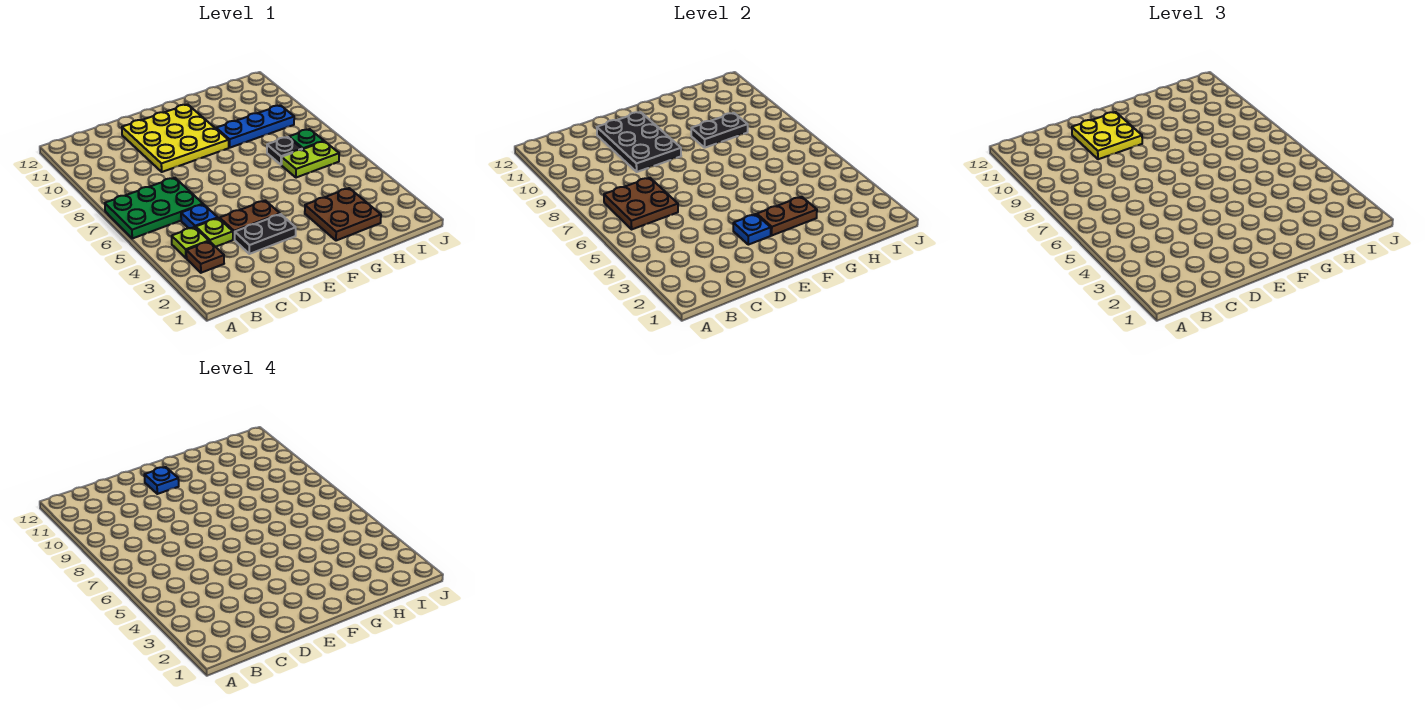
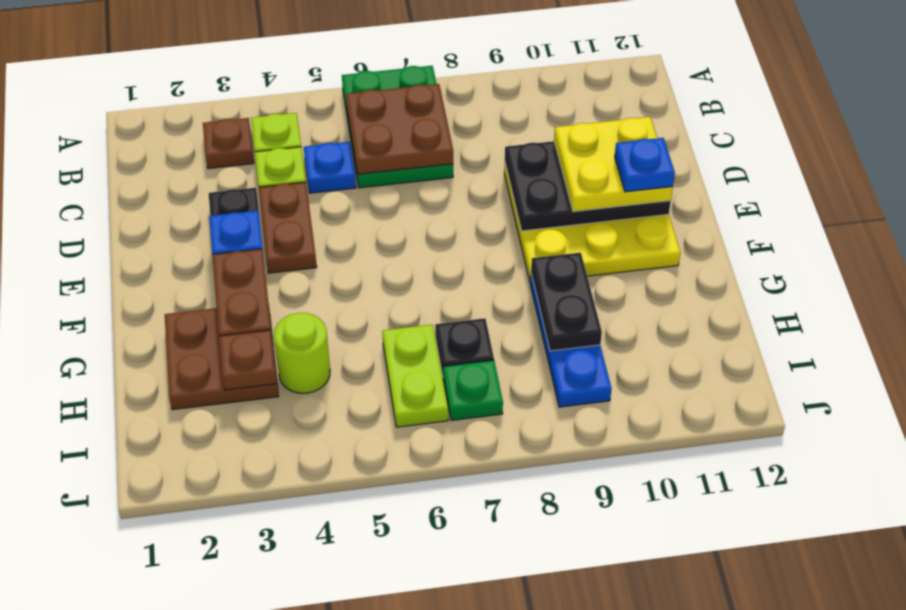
none -> brown 1x1 plate [219,330,277,390]
none -> lime 1x1 round brick [274,313,330,393]

